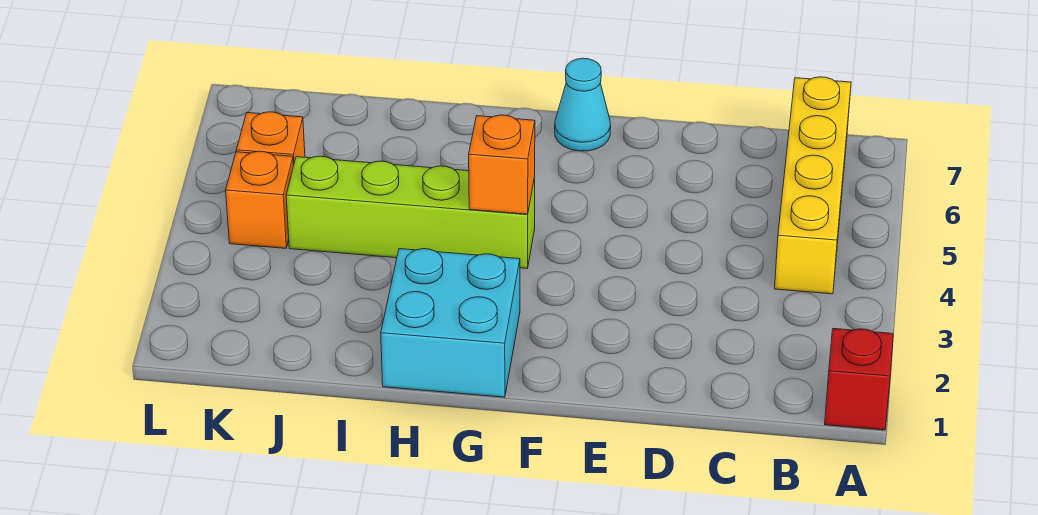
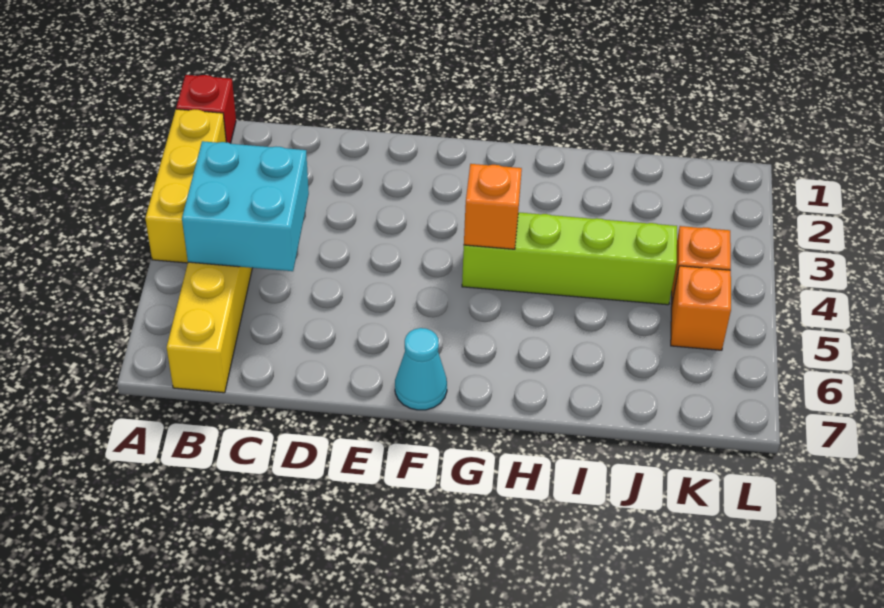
none -> yellow 1x3 brick [145,109,226,263]
cyan 2x2 brick [381,249,520,397] -> cyan 2x2 brick moved to [182,141,309,271]

